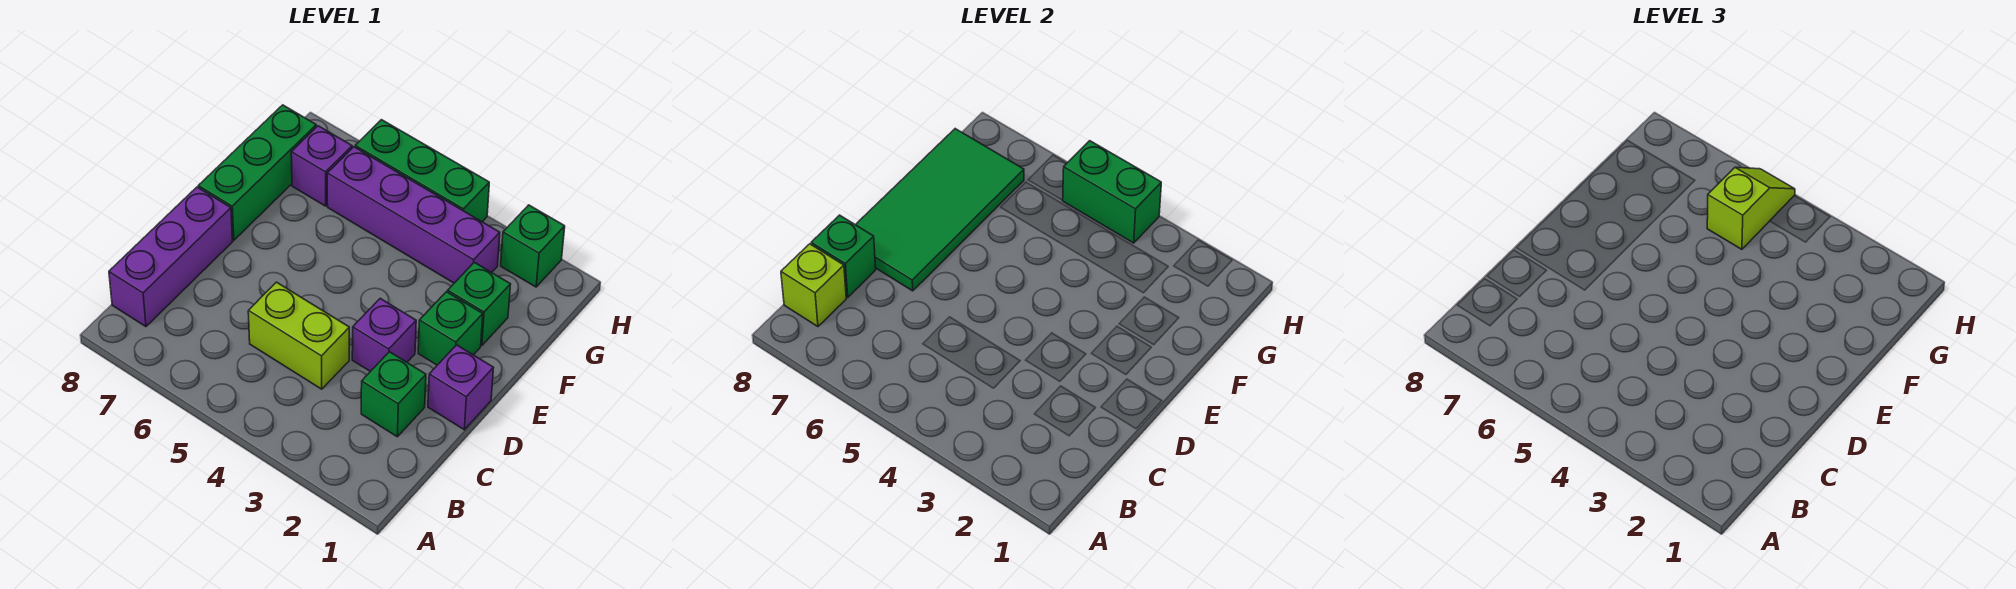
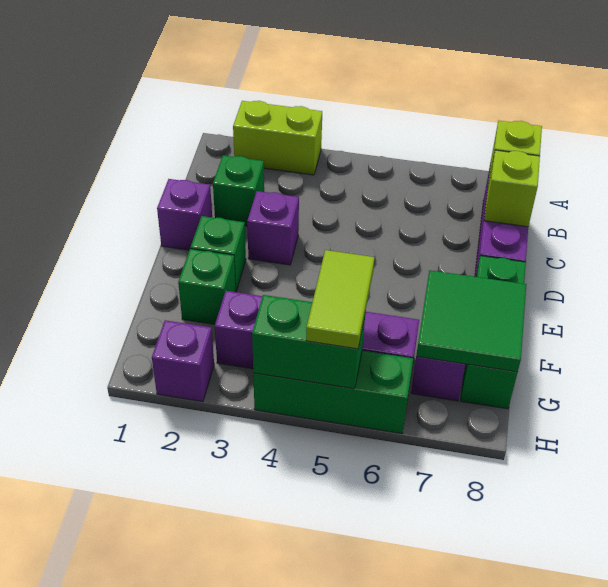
lime 1x2 brick [248,282,349,389] -> lime 1x2 brick moved to [233,101,322,175]
green 1x1 brick [811,215,876,297] -> lime 1x1 brick [484,150,540,227]
green 2x4 tile [856,129,1024,291] -> green 2x2 tile [416,270,526,372]
lime 1x2 slope [1707,167,1795,249] -> lime 1x2 tile [306,250,375,349]
green 1x1 brick [501,205,565,287] -> purple 1x1 brick [152,320,214,402]

